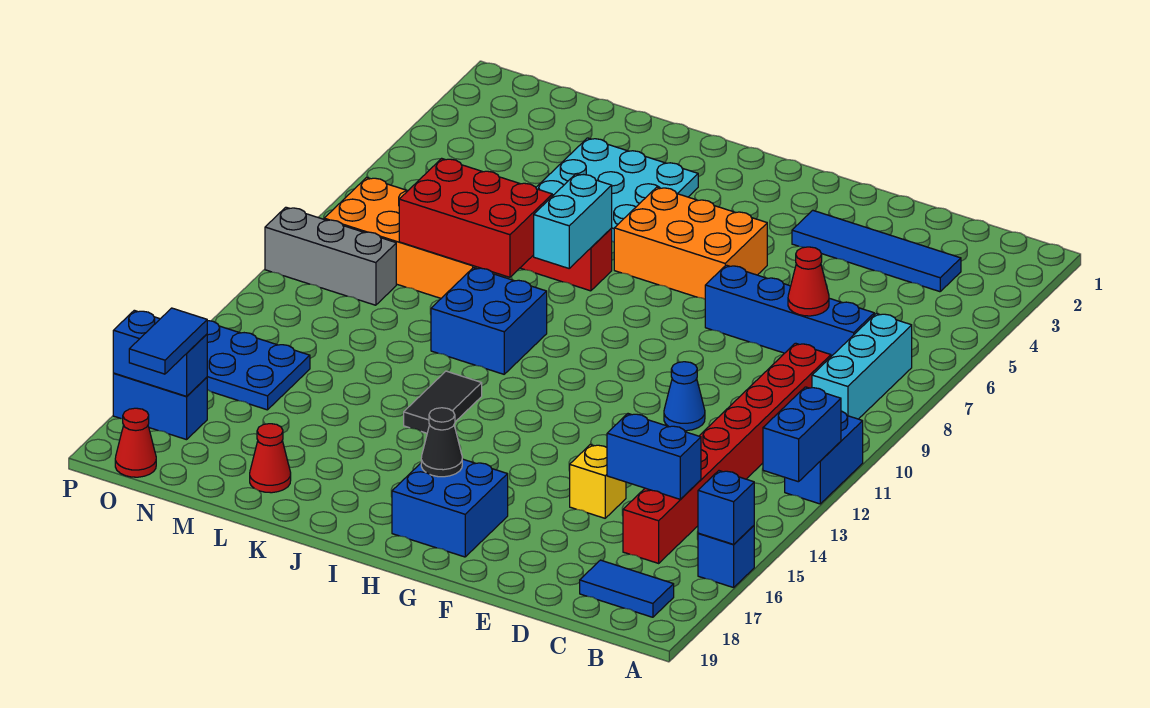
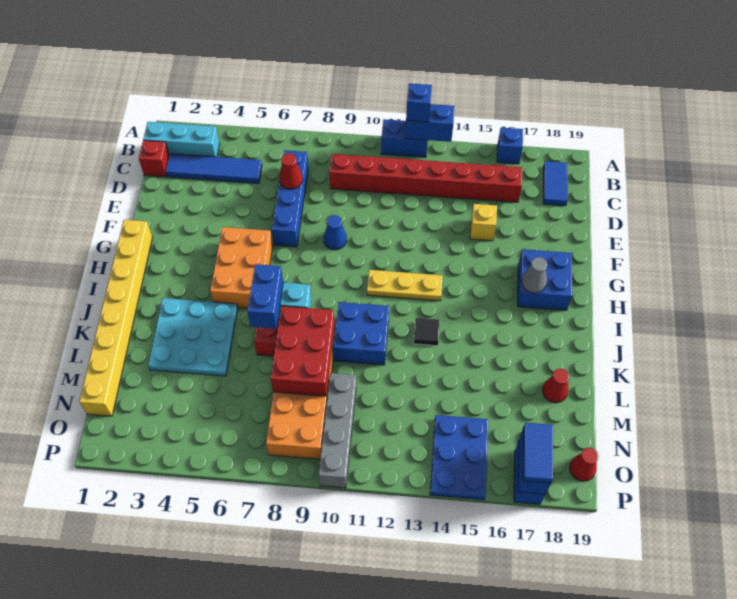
blue 1x1 brick [698,471,754,544] -> blue 1x1 brick moved to [406,83,432,122]
cyan 1x3 brick [812,314,912,419] -> cyan 1x3 brick moved to [143,122,220,157]
none -> red 1x1 brick [139,140,169,177]
blue 1x4 tile [792,210,961,292] -> blue 1x4 tile turned to [166,154,262,184]
blue 1x2 brick [607,414,701,499] -> blue 1x2 brick moved to [247,264,283,328]
blue 1x1 cone [664,362,705,431] -> blue 1x1 cone moved to [324,215,347,250]
none -> yellow 1x8 brick [79,220,152,416]
none -> yellow 1x3 plate [367,270,443,301]
black 1x1 cone [421,408,462,477] -> grey 1x1 cone [522,257,547,293]
black 1x2 tile [404,371,482,433] -> black 1x1 tile [414,318,440,346]
grey 1x3 brick [265,207,396,305] -> grey 1x4 brick [319,373,356,488]
blue 1x2 tile [129,308,207,374] -> blue 1x2 tile turned to [523,423,553,483]

